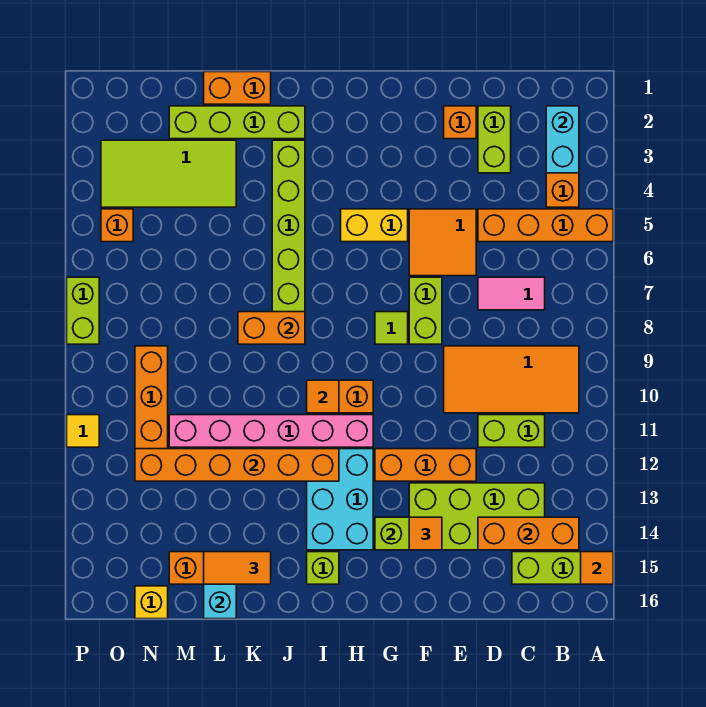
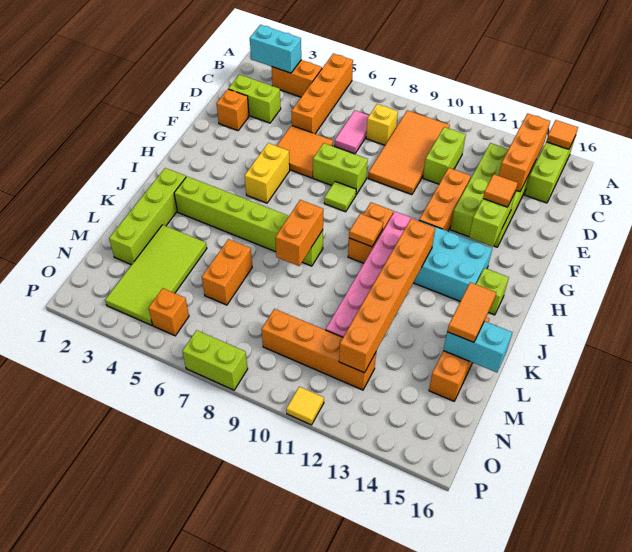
orange 1x2 brick [204,72,271,104] -> orange 1x2 brick moved to [202,239,252,305]
yellow 1x1 brick [135,586,168,619] -> yellow 1x1 brick moved to [366,104,398,145]

